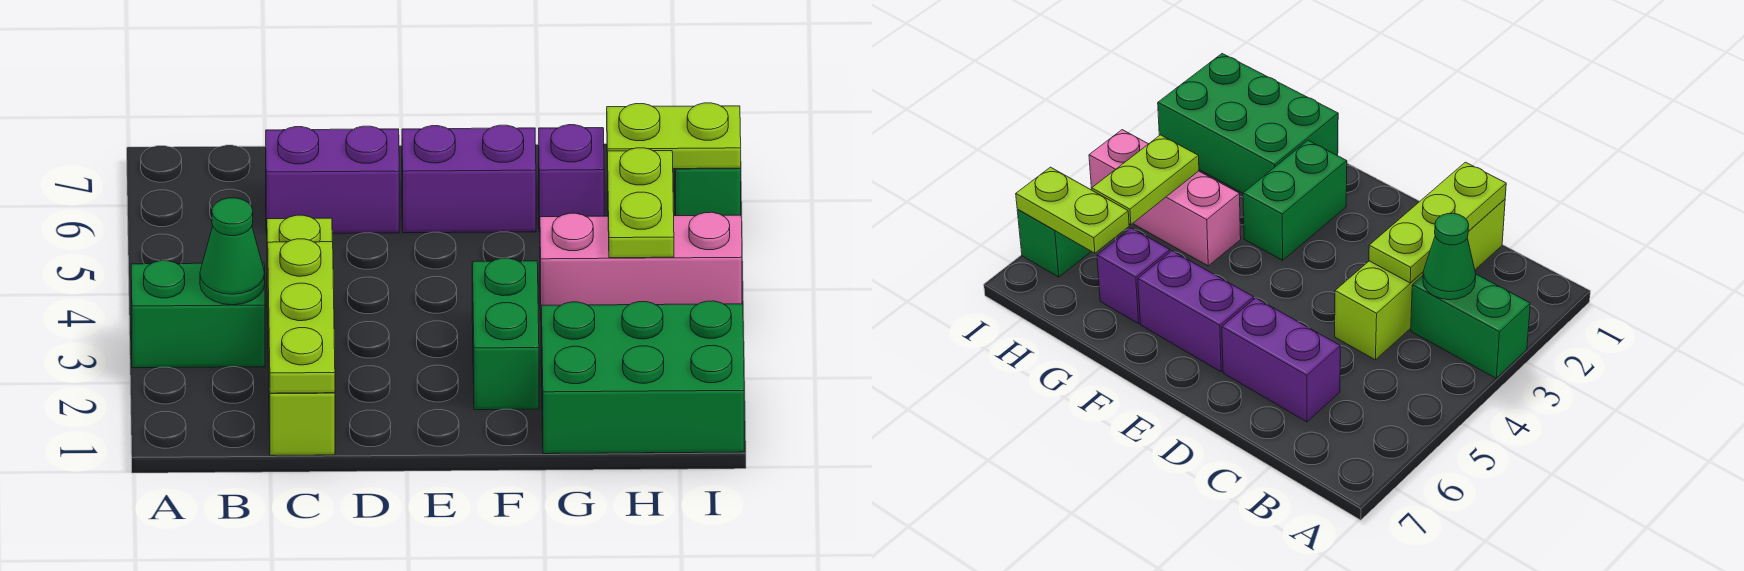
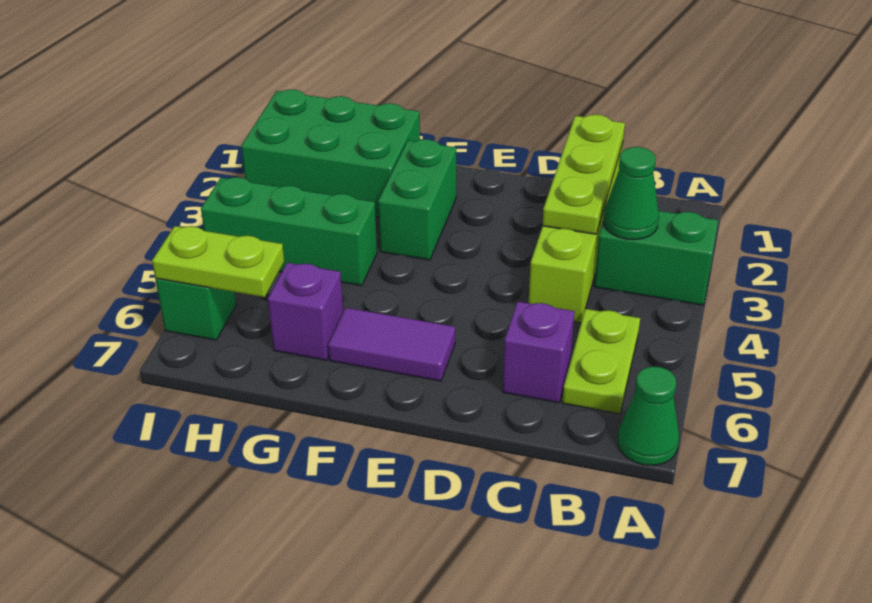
none -> green 1x1 cone [618,366,679,466]
purple 1x2 brick [266,126,399,233] -> purple 1x1 brick [503,302,574,403]
purple 1x2 brick [402,125,536,233] -> purple 1x2 tile [328,308,455,381]
pink 1x3 brick [540,212,742,309] -> green 1x3 brick [201,177,377,286]
lime 1x2 plate [607,148,674,258] -> lime 1x2 plate moved to [562,309,640,414]

